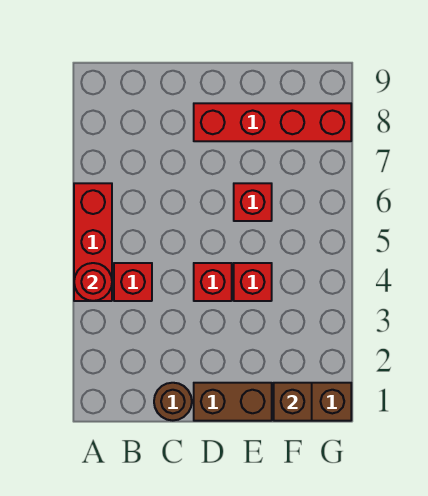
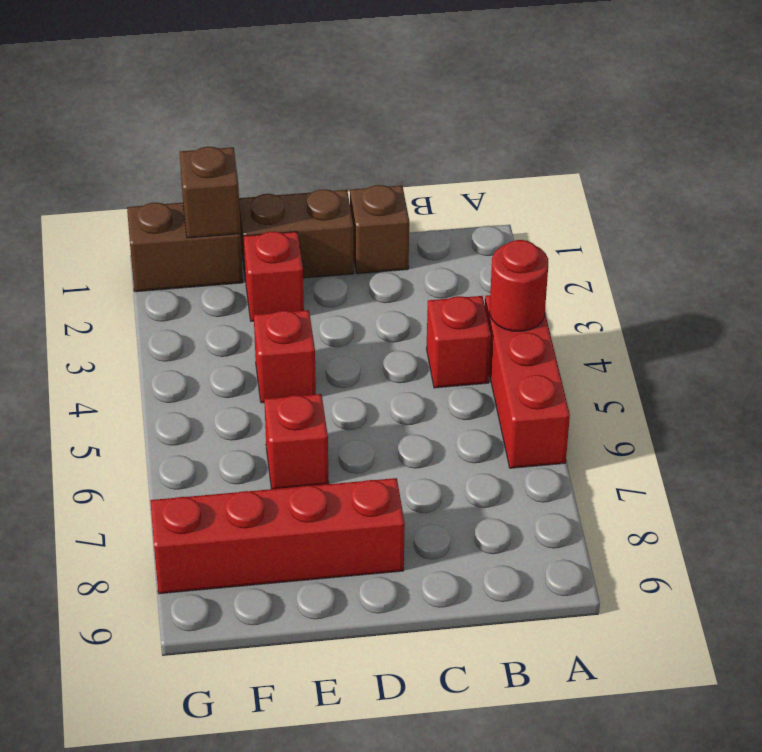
brown 1x1 round brick [154,383,192,420] -> brown 1x1 brick [350,185,409,274]
red 1x1 brick [194,263,232,301] -> red 1x1 brick moved to [244,231,304,321]

